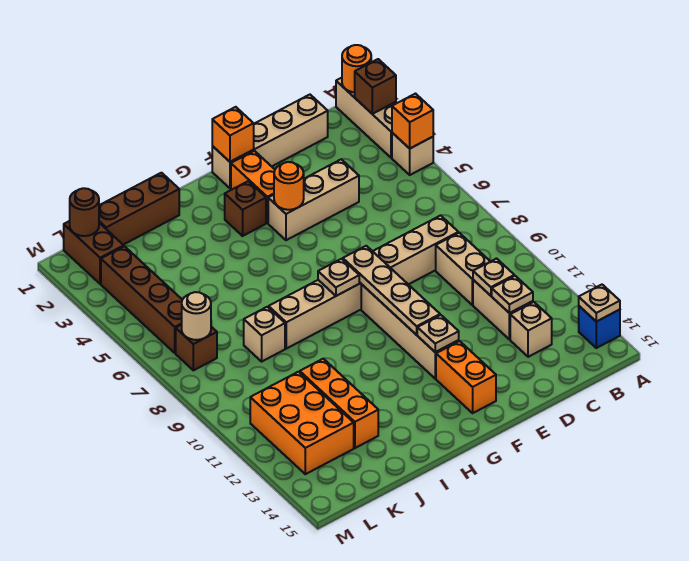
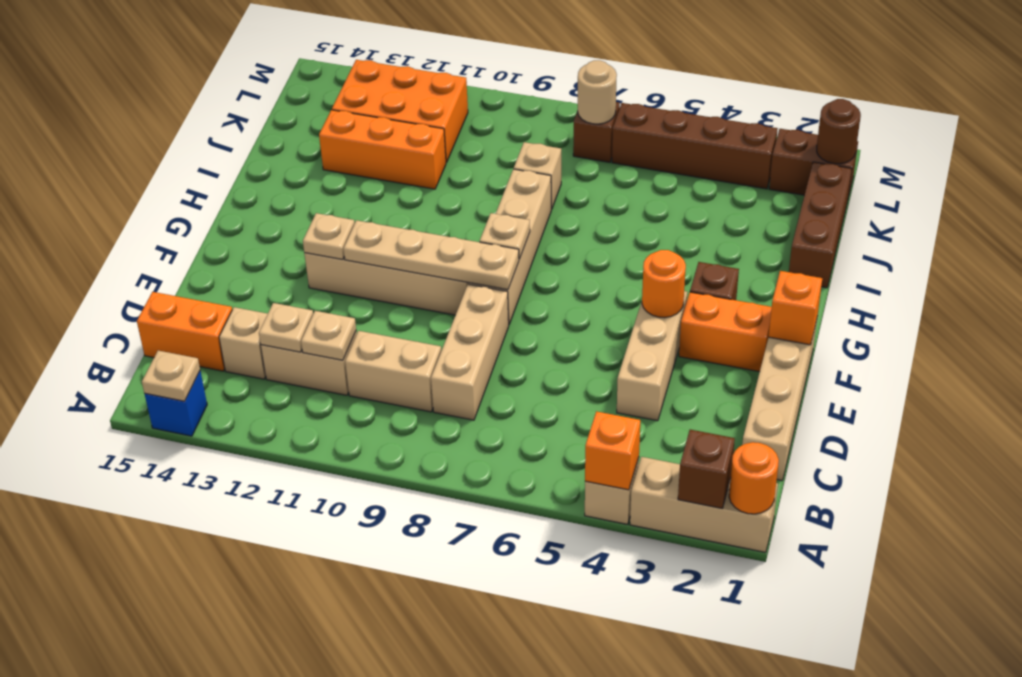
orange 1x2 brick [436,341,496,413] -> orange 1x2 brick moved to [137,292,232,371]

